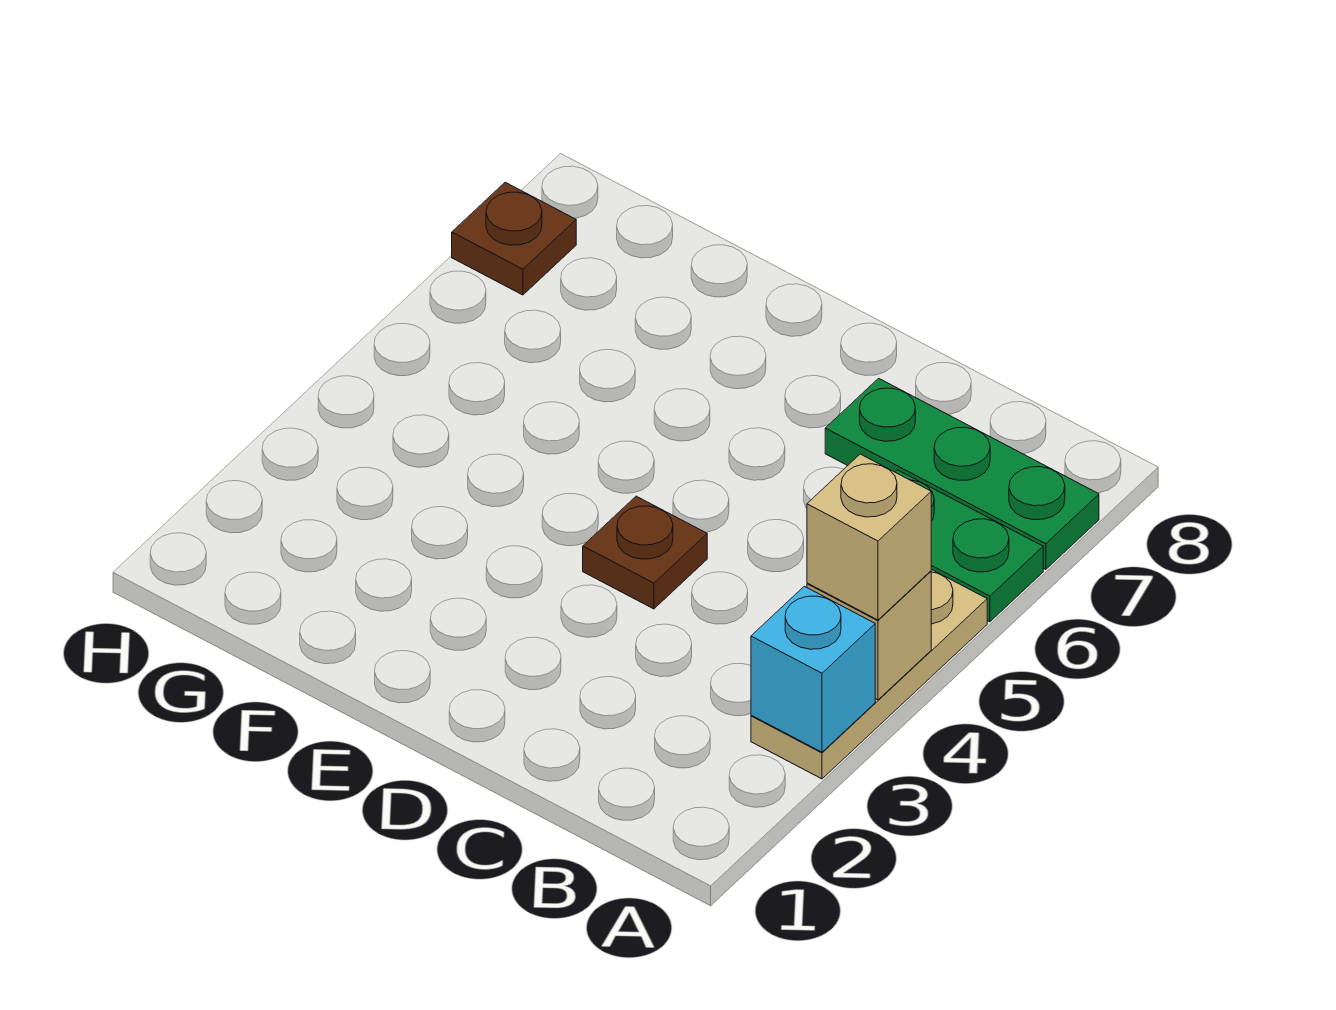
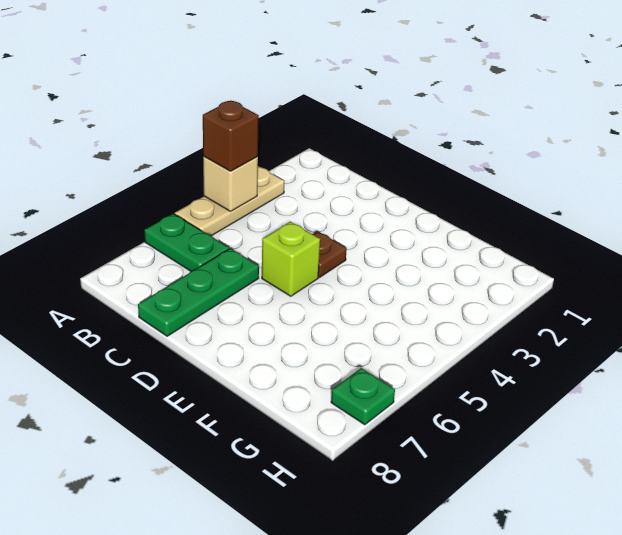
cyan 1x1 brick [751,586,875,752] -> none
tan 1x1 brick [807,454,931,620] -> brown 1x1 brick [203,100,259,171]
green 1x3 plate [825,378,1099,569] -> green 1x3 plate turned to [138,249,259,336]
none -> lime 1x1 brick [262,222,320,296]
brown 1x1 plate [452,182,576,295] -> green 1x1 plate [331,368,395,425]

